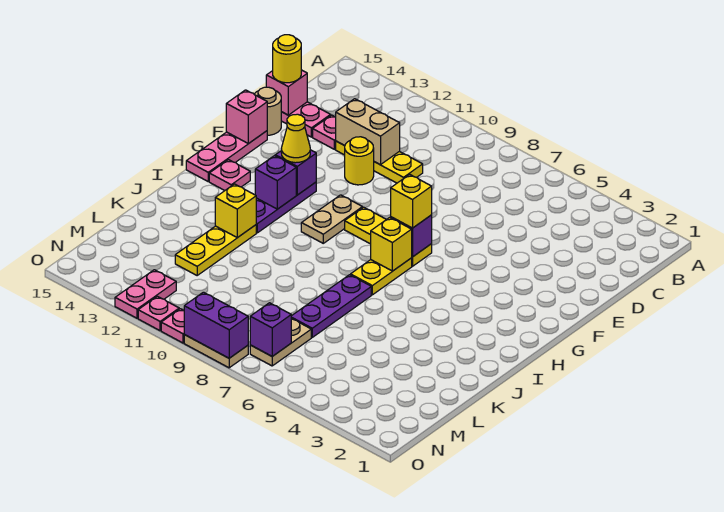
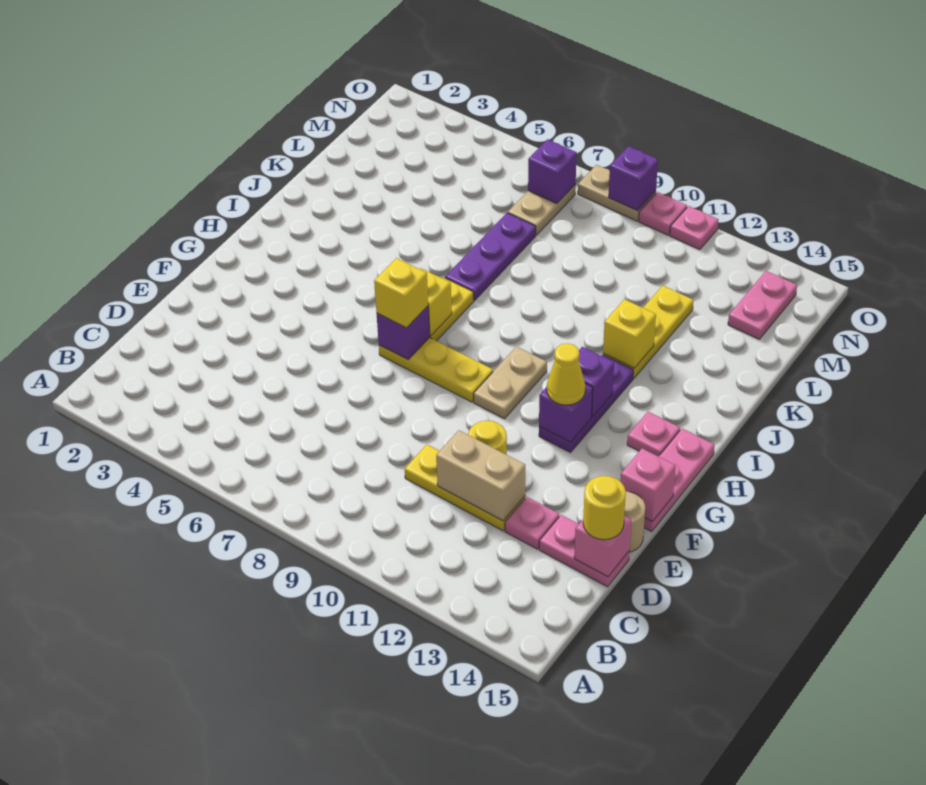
pink 1x2 plate [115,270,176,318] -> pink 1x2 plate moved to [728,271,797,339]
purple 1x2 brick [184,292,248,358] -> purple 1x1 brick [608,146,658,211]

